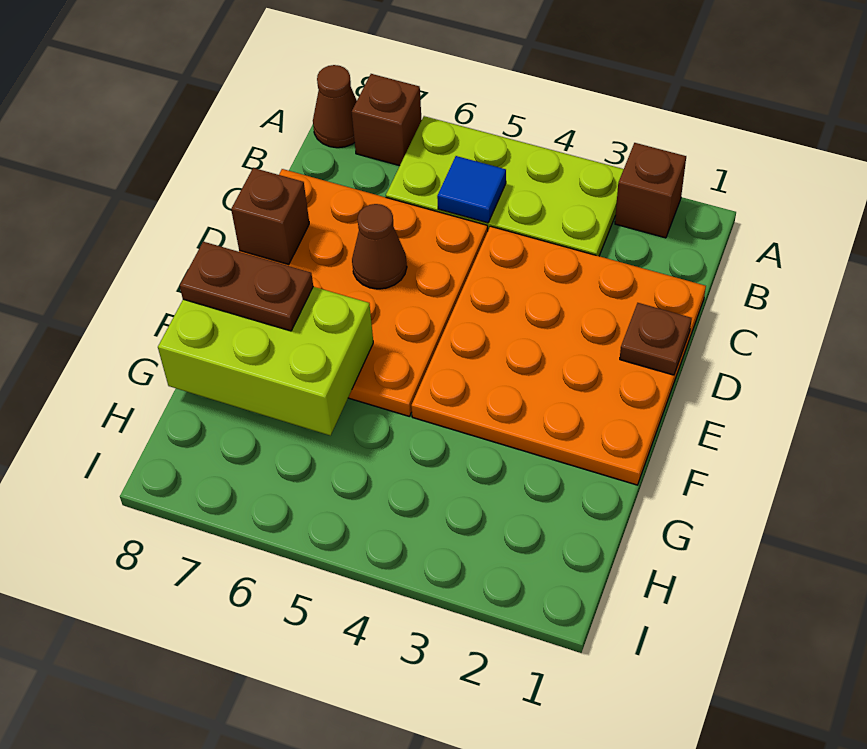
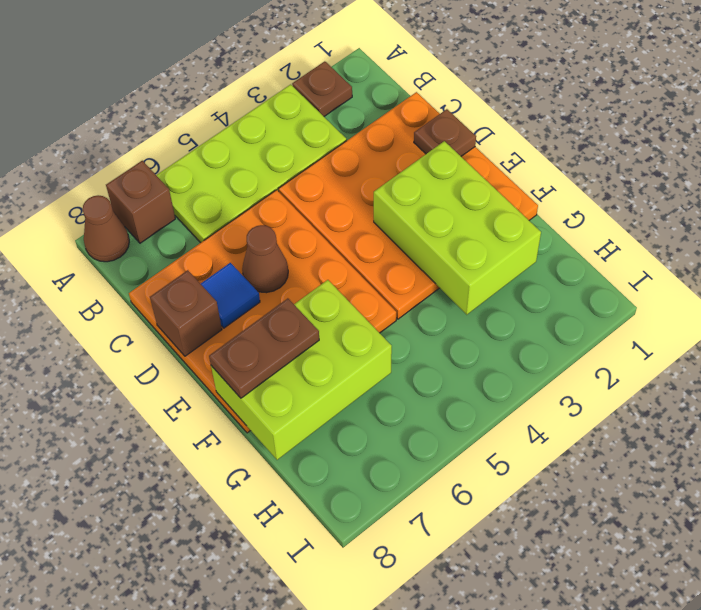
brown 1x1 brick [615,143,686,238] -> brown 1x1 plate [292,61,352,116]
blue 1x1 tile [437,156,506,223] -> blue 1x1 tile moved to [201,263,260,328]
none -> lime 2x3 brick [374,141,541,315]

